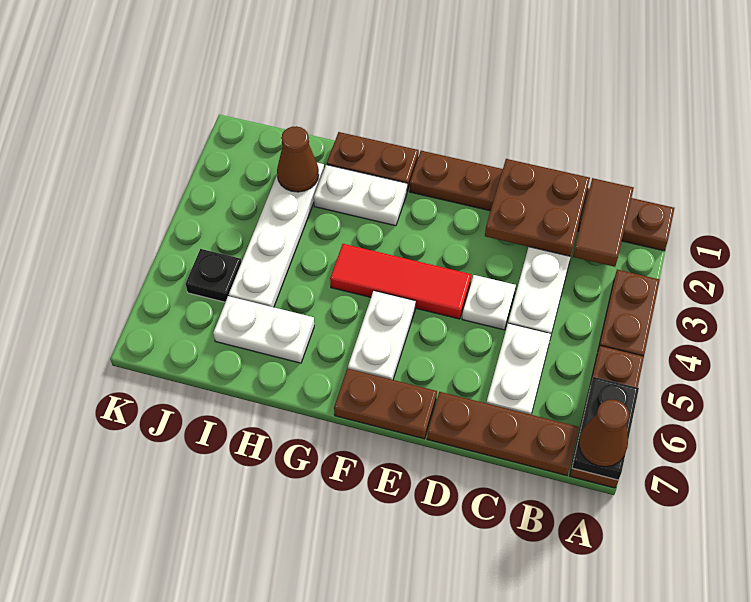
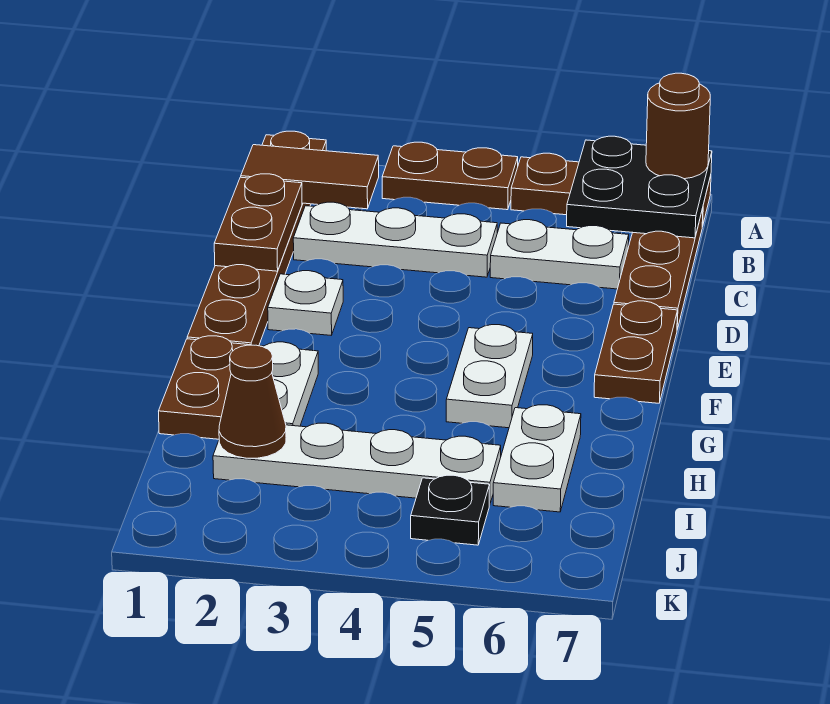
black 1x2 plate [572,377,639,480] -> black 2x2 plate [567,136,712,238]
brown 1x1 cone [579,399,629,467] -> brown 1x1 round brick [646,73,710,179]
brown 2x2 plate [485,159,590,256] -> brown 1x2 plate [214,174,302,271]
white 1x1 plate [462,275,516,330] -> white 1x1 plate moved to [268,271,343,335]
red 1x3 tile [330,244,471,319] -> none
white 1x2 plate [348,291,416,380] -> white 1x2 plate turned to [446,325,533,428]

